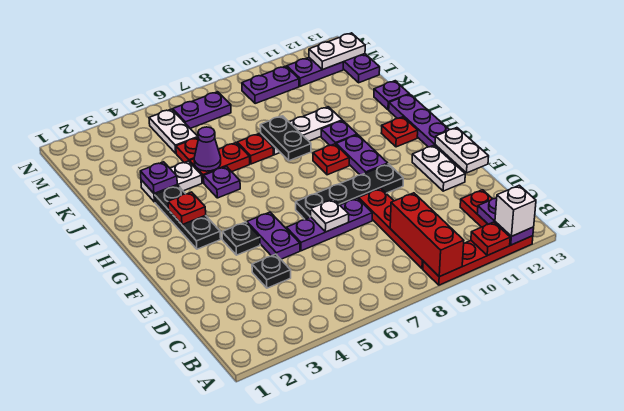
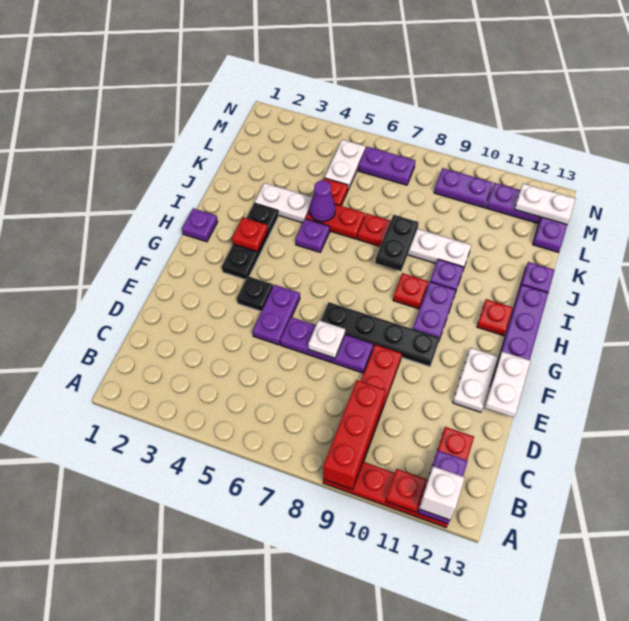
black 1x1 plate [252,254,291,288] -> none
purple 1x1 plate [140,162,177,194] -> purple 1x1 plate moved to [182,208,218,242]

